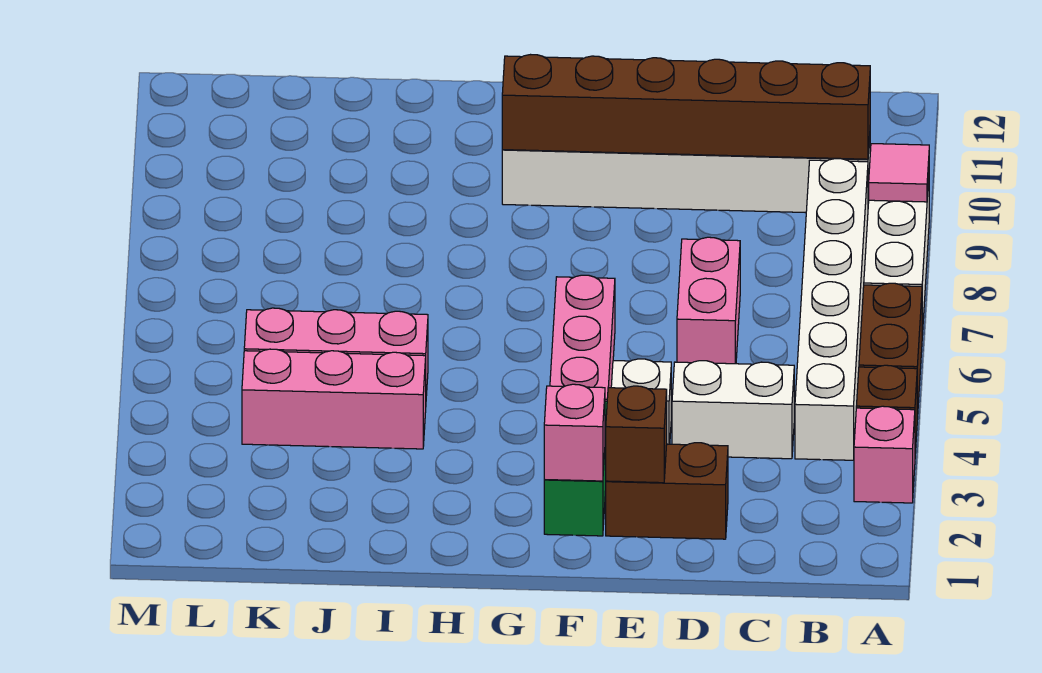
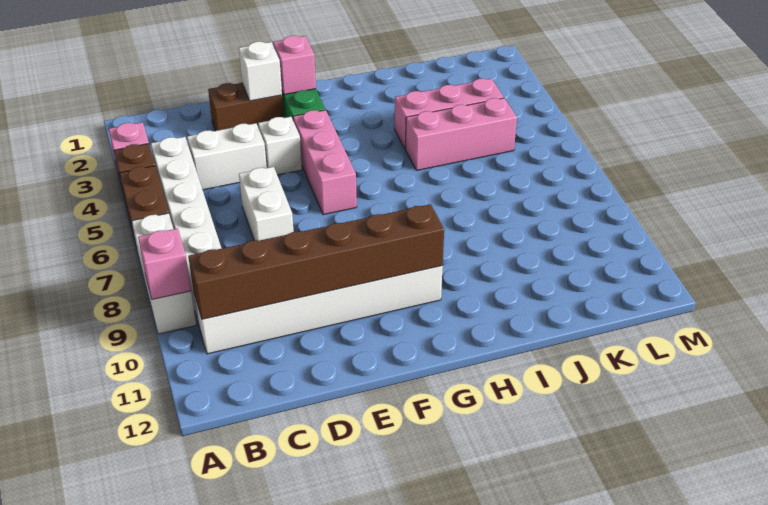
pink 1x1 tile [869,144,929,202] -> pink 1x1 brick [138,228,191,299]
pink 1x2 brick [677,237,740,364] -> white 1x2 brick [239,167,294,241]
brown 1x1 brick [606,386,667,483] -> white 1x1 brick [239,42,282,101]

